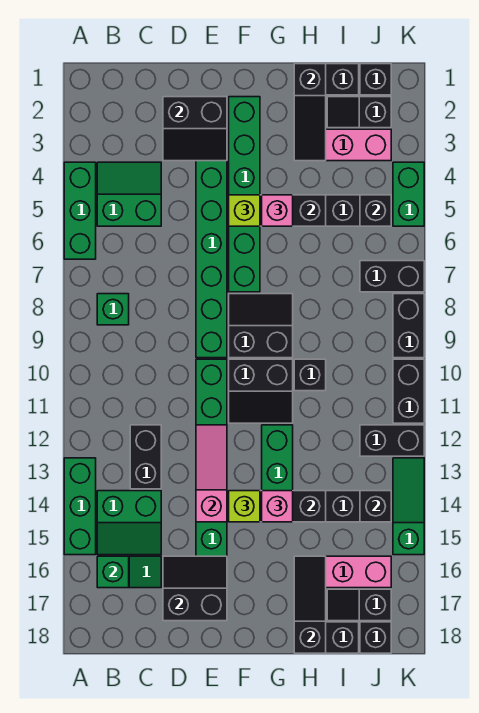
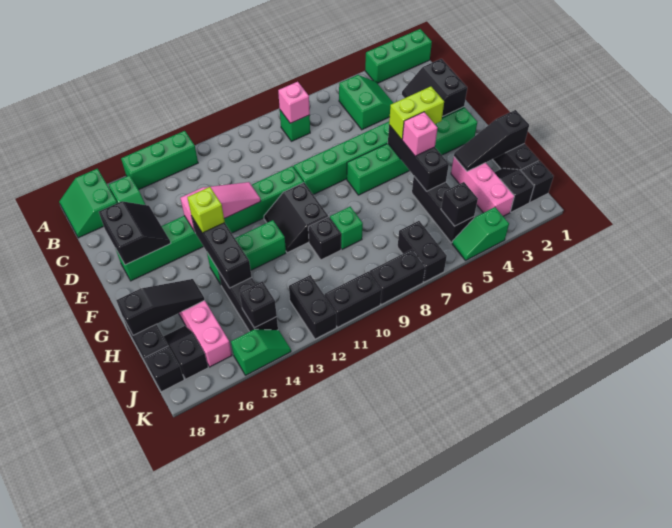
green 1x3 brick [64,162,96,259] -> green 1x3 brick moved to [365,29,432,83]
green 2x2 slope [97,491,161,555] -> green 2x2 slope moved to [59,169,117,238]
green 1x1 brick [97,556,129,588] -> green 1x1 brick moved to [330,207,363,249]
black 1x2 brick [130,425,161,489] -> none
lime 1x1 brick [229,195,260,226] -> lime 1x2 brick [389,87,444,139]
black 2x2 slope [229,294,293,358] -> none
pink 1x1 brick [262,491,293,522] -> pink 1x1 brick moved to [278,82,310,123]
green 1x2 brick [393,162,424,226] -> green 1x2 slope [452,207,509,260]
green 1x3 slope [393,458,424,555] -> green 1x2 slope [231,329,291,375]

